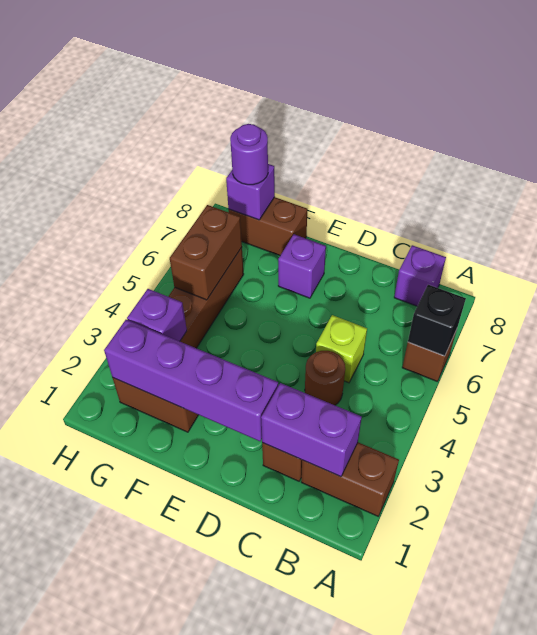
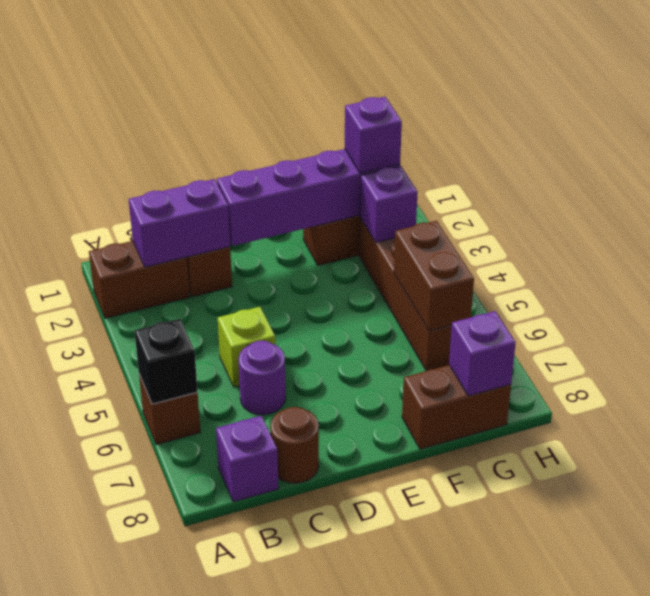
brown 1x1 round brick [305,351,345,405] -> brown 1x1 round brick moved to [270,407,319,483]
purple 1x1 brick [278,234,326,298] -> purple 1x1 brick moved to [345,97,402,173]
purple 1x1 round brick [230,124,268,185] -> purple 1x1 round brick moved to [238,341,286,415]

